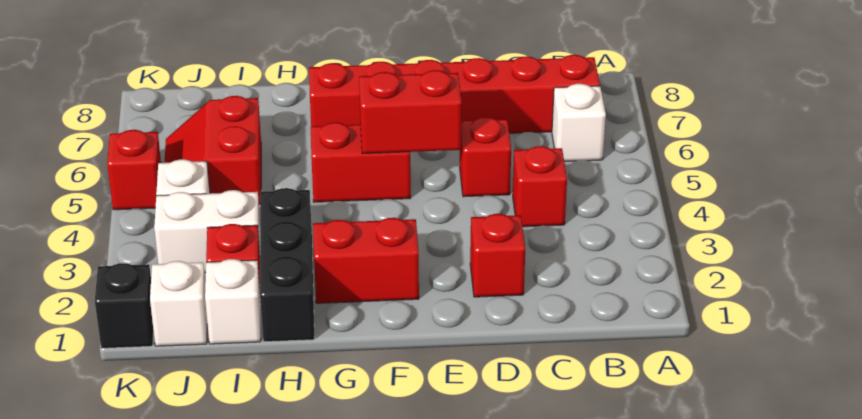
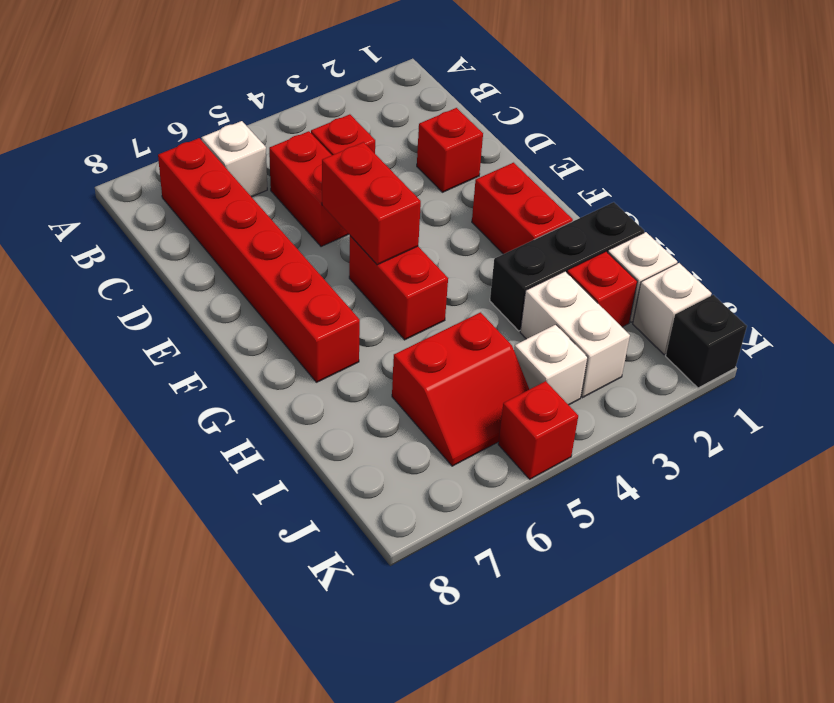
red 1x1 brick [460,117,511,197] -> red 1x2 brick [269,131,348,247]

